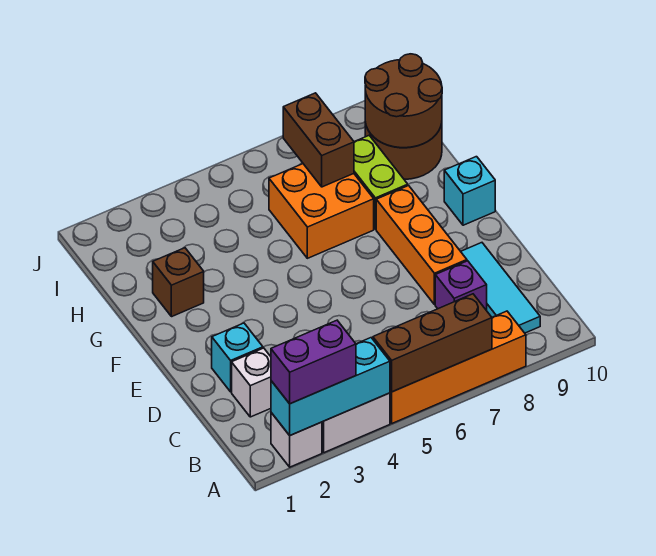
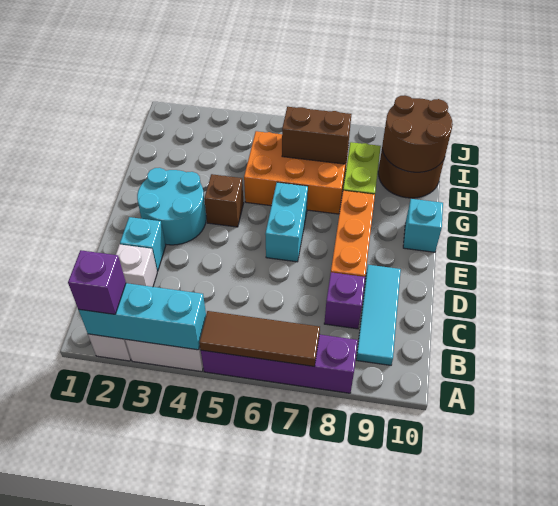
purple 1x2 brick [271,320,356,404] -> purple 1x1 brick [68,250,126,314]
orange 1x4 brick [390,311,526,423] -> purple 1x4 brick [201,335,358,393]
brown 1x3 brick [373,294,492,392] -> brown 1x3 tile [199,311,320,367]
none -> cyan 2x2 round brick [137,168,206,245]
none -> cyan 1x2 brick [265,182,308,262]
brown 1x1 brick [153,248,204,317] -> brown 1x1 brick moved to [204,174,244,227]
orange 2x2 brick [269,164,374,258] -> orange 2x3 brick [244,131,348,214]
brown 1x2 brick [283,93,354,187] -> brown 1x2 brick turned to [282,107,351,164]

